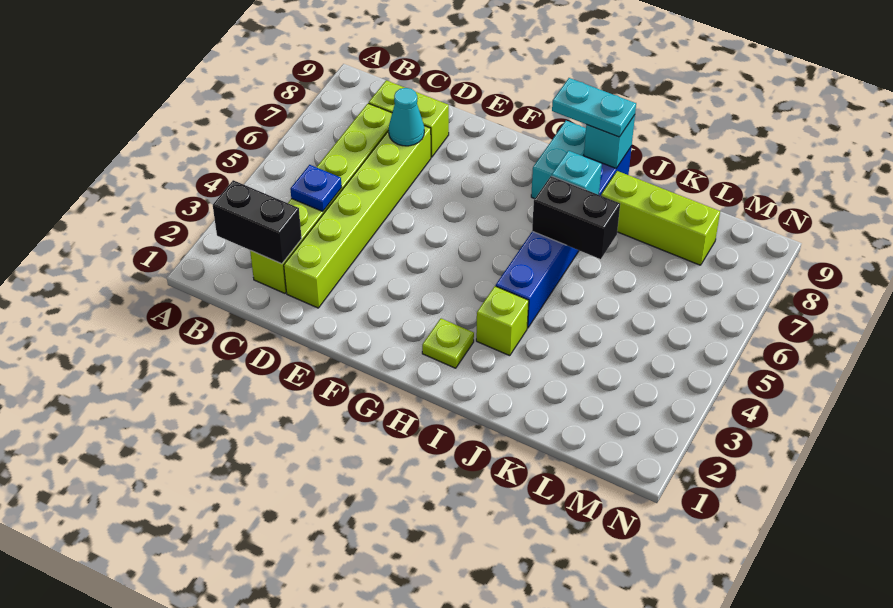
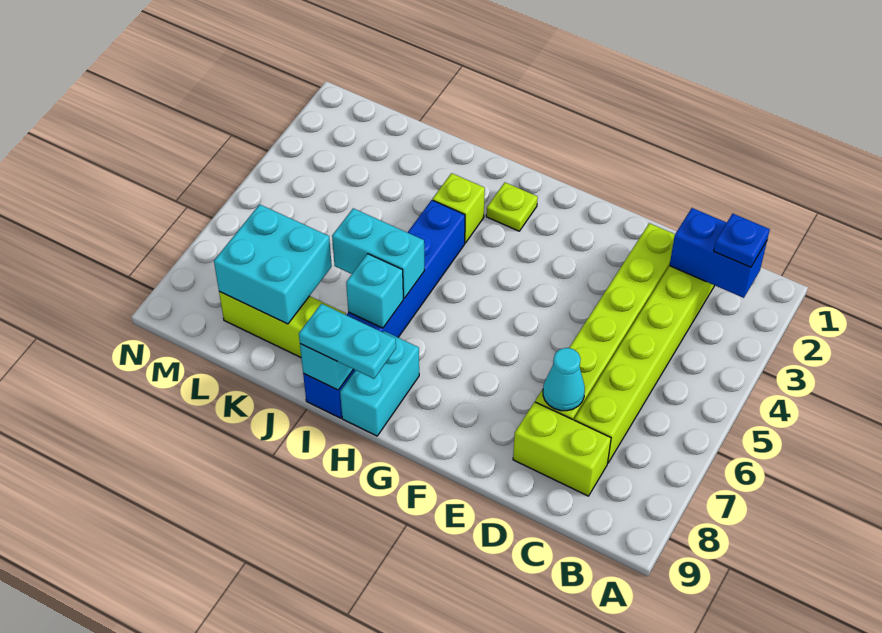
black 1x2 brick [213,180,302,264] -> blue 1x2 brick [670,208,767,298]
blue 1x1 plate [290,165,342,211] -> blue 1x1 plate moved to [714,214,770,267]
black 1x2 brick [532,176,620,259] -> cyan 1x2 brick [332,208,425,298]
none -> cyan 2x2 brick [214,204,332,324]

